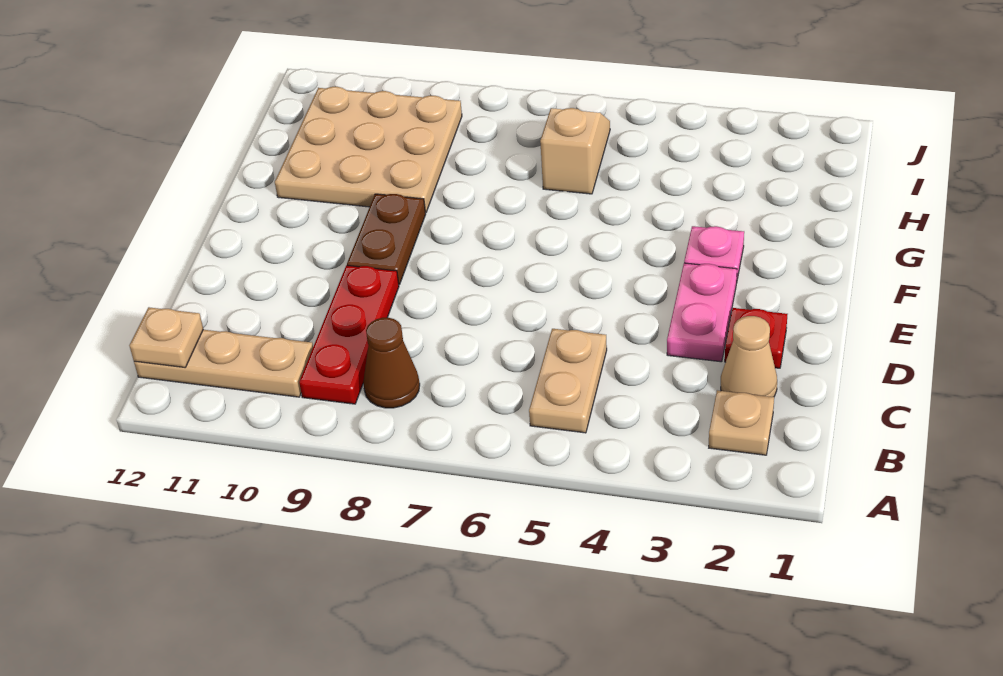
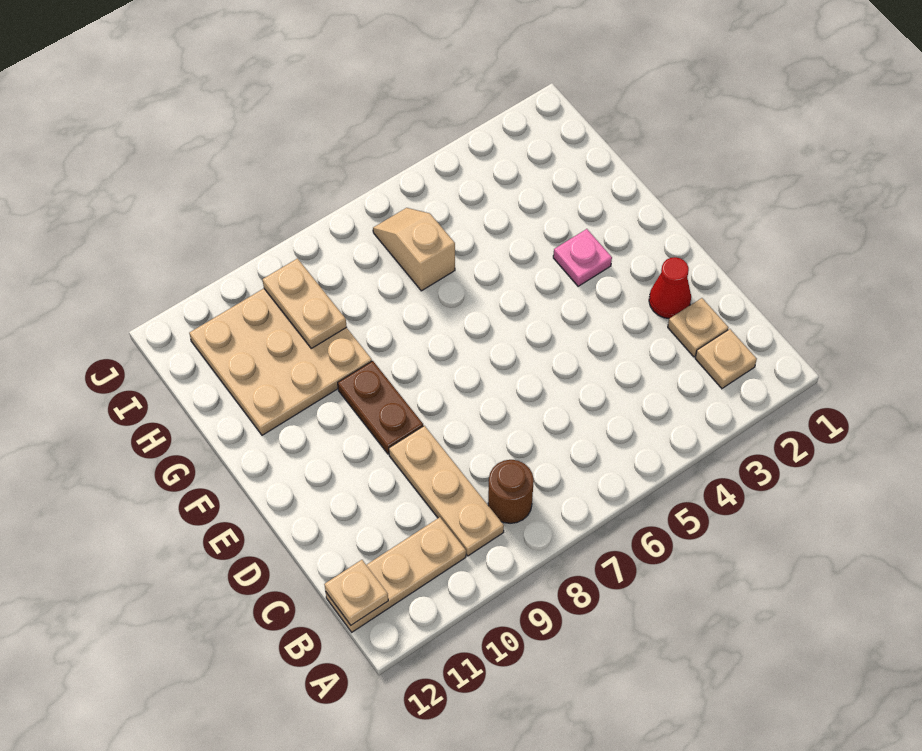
tan 1x2 plate [529,329,607,433] -> tan 1x2 plate moved to [262,259,347,348]
brown 1x1 cone [363,318,420,408] -> brown 1x1 round brick [488,460,534,523]
red 1x3 plate [299,265,399,404] -> tan 1x3 plate [389,426,504,556]
tan 1x1 cone [721,316,777,397] -> tan 1x1 plate [668,298,728,357]
red 1x1 plate [725,308,787,368] -> red 1x1 cone [649,257,691,319]
pink 1x2 plate [667,263,737,362] -> none

